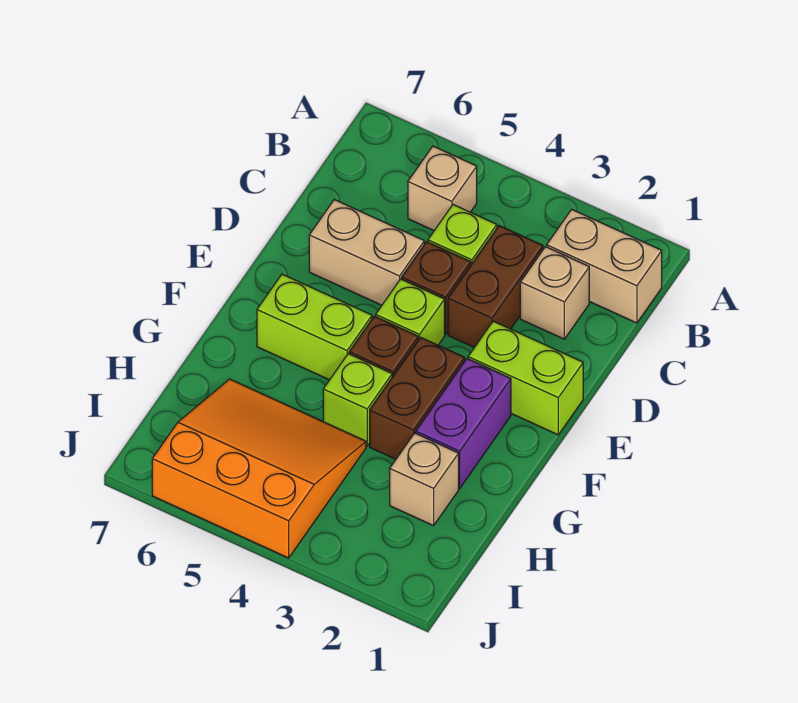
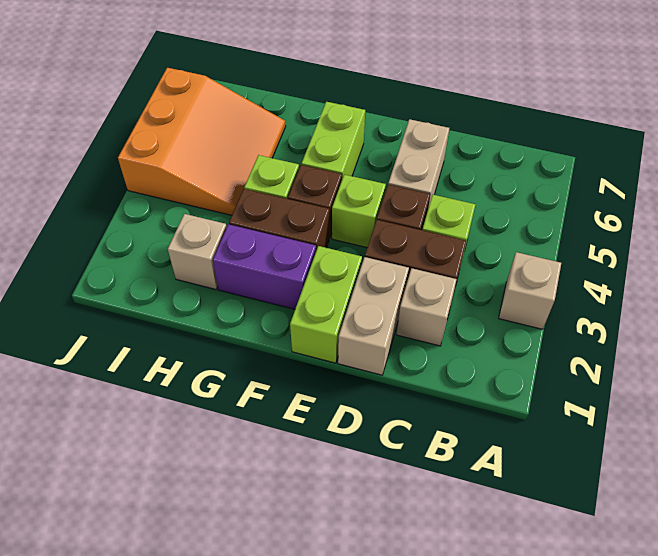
tan 1x2 brick [547,209,662,323] -> tan 1x2 brick moved to [338,257,409,375]
tan 1x1 brick [408,146,477,231] -> tan 1x1 brick moved to [499,252,561,329]

